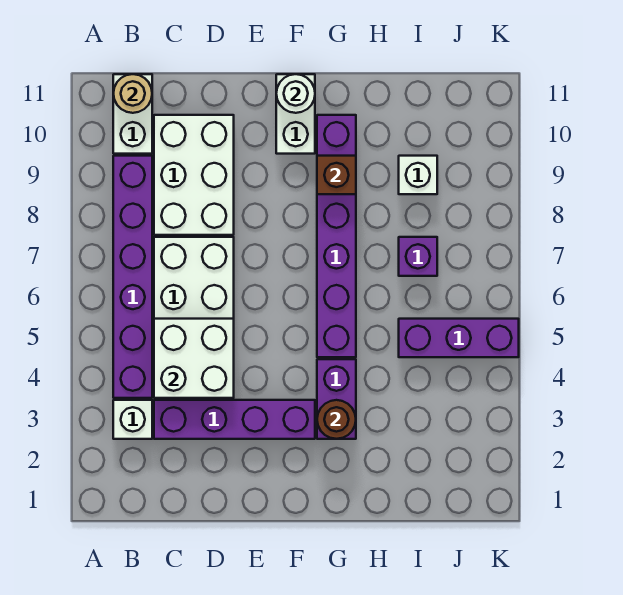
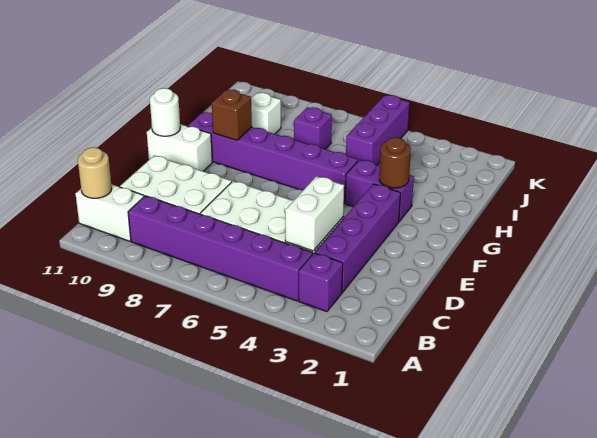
white 1x1 brick [113,400,152,439] -> purple 1x1 brick [299,253,343,312]
white 2x2 brick [154,319,234,398] -> white 1x2 brick [285,176,344,251]

